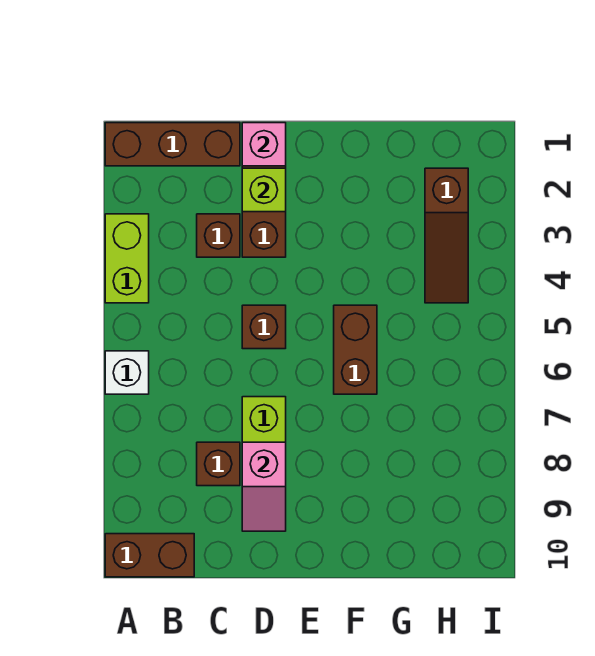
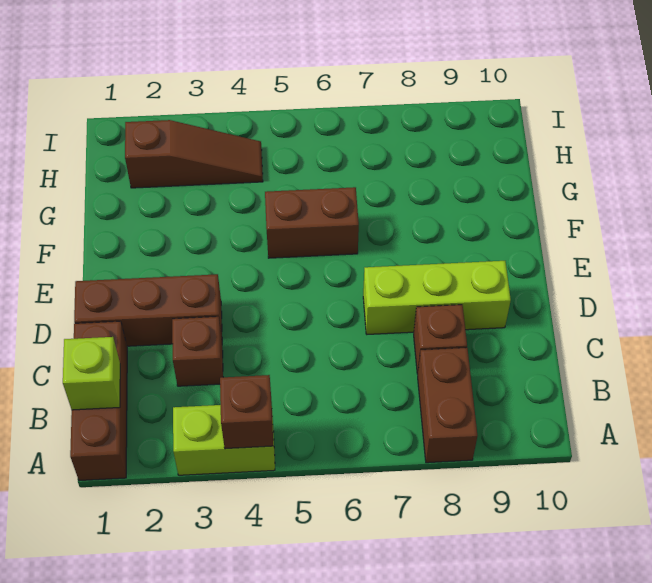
white 1x1 brick [105,351,149,394] -> none
brown 1x2 brick [105,534,194,577] -> brown 1x2 brick moved to [418,348,477,463]
pink 1x1 brick [242,123,286,166] -> none
lime 1x1 brick [242,168,286,212] -> lime 1x1 brick moved to [63,337,120,410]
brown 1x1 brick [242,305,286,349] -> brown 1x1 brick moved to [220,375,273,449]
pink 1x2 slope [242,442,286,531] -> none

